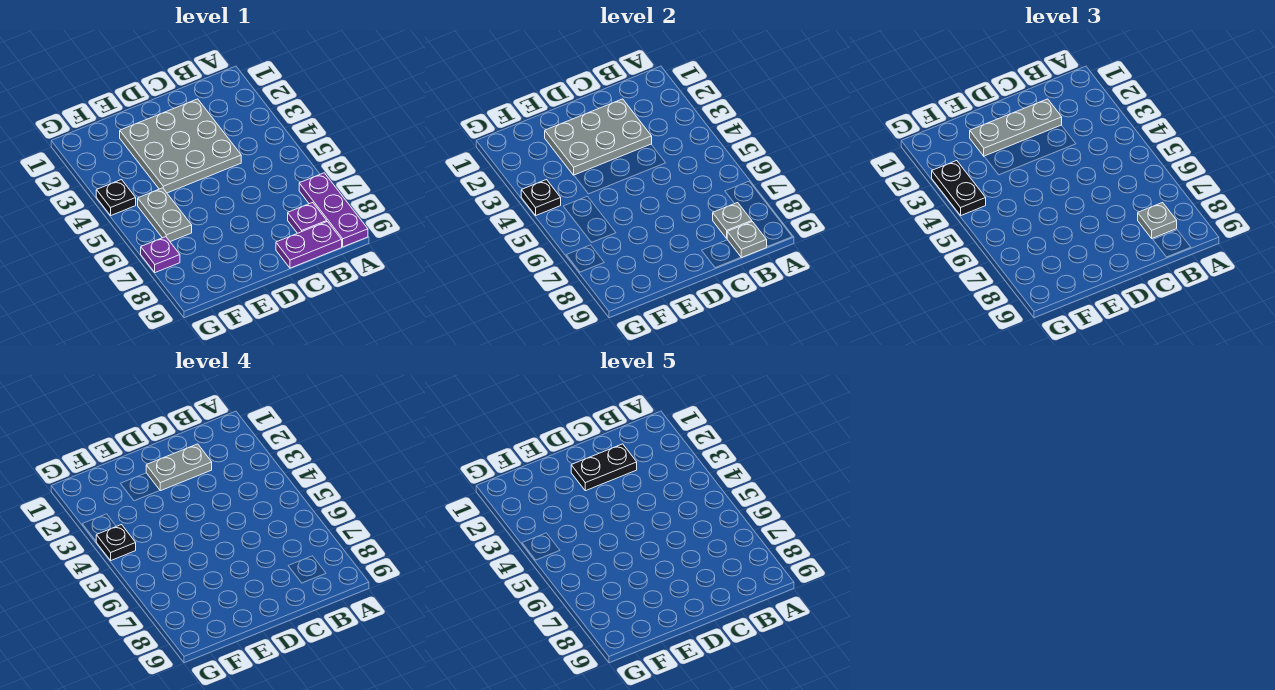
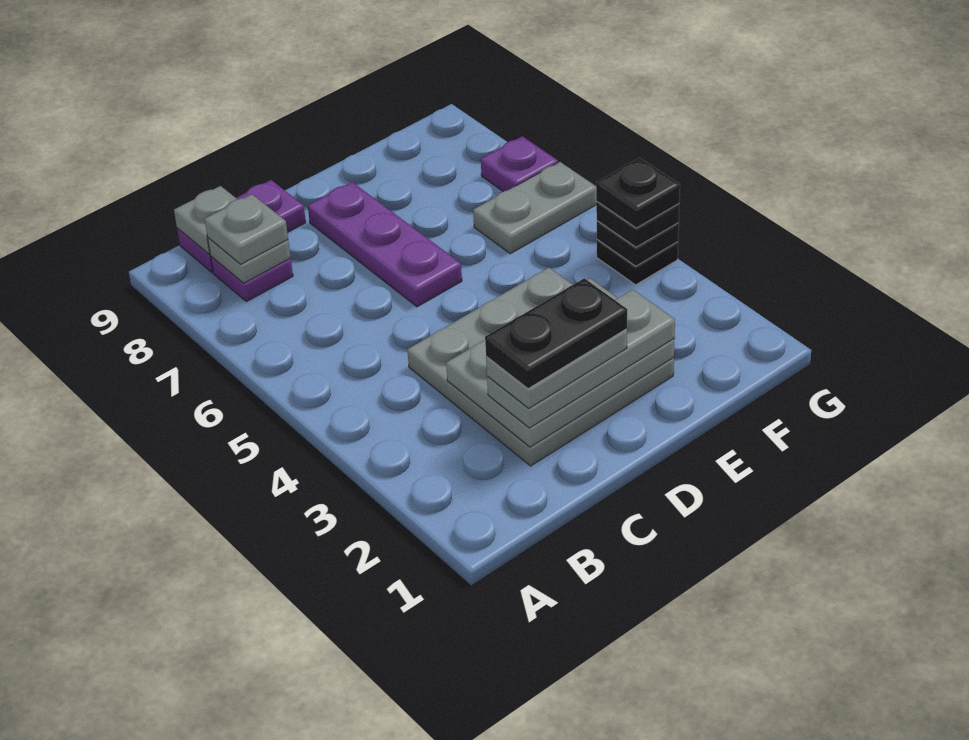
purple 1x3 plate [299,173,368,247] -> purple 1x3 plate moved to [308,182,462,307]
grey 1x2 plate [138,188,192,242] -> grey 1x2 plate turned to [473,162,597,254]
black 1x2 plate [932,161,986,215] -> black 1x1 plate [596,202,679,247]

